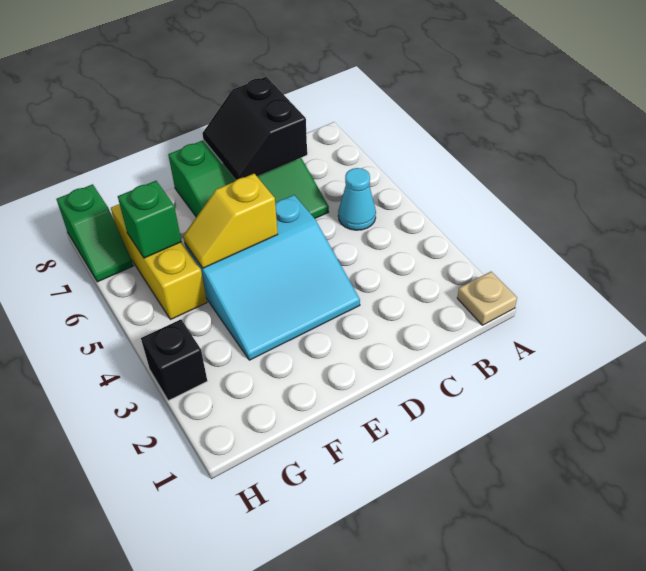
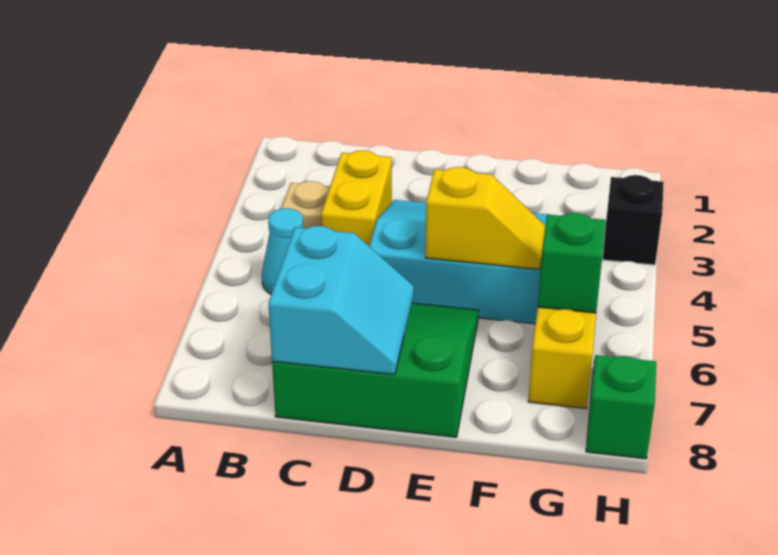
tan 1x1 plate [457,272,517,325] -> tan 1x1 plate moved to [281,181,330,228]
none -> yellow 1x2 brick [321,150,392,246]
black 2x2 slope [202,77,307,180] -> cyan 2x2 slope [268,226,414,375]

